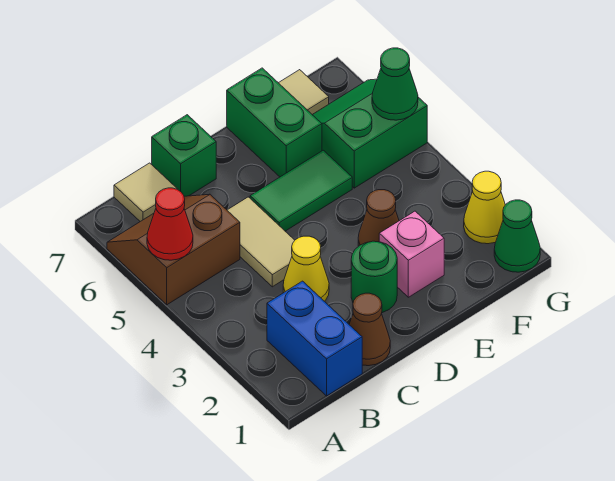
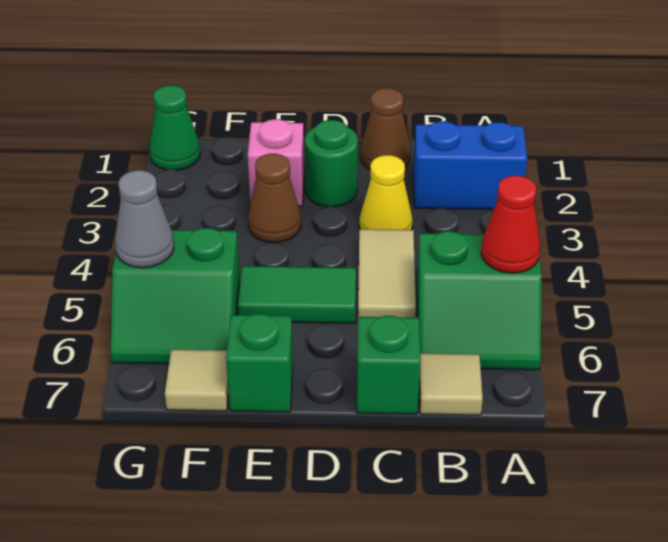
brown 2x2 slope [107,194,240,305] -> green 2x2 slope [417,231,542,370]
blue 1x2 brick [267,281,362,396] -> blue 1x2 brick turned to [413,121,527,209]
green 1x2 brick [227,68,322,177] -> green 1x1 brick [226,314,293,412]
yellow 1x1 cone [464,171,505,244] -> none
green 1x1 cone [372,48,418,120] -> grey 1x1 cone [115,170,174,268]

